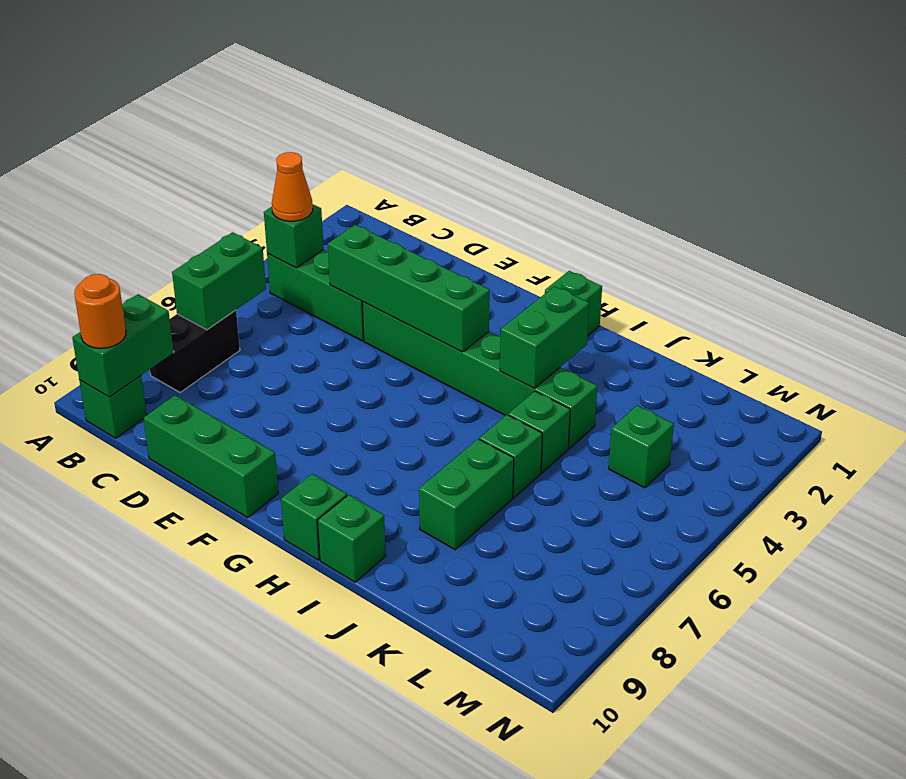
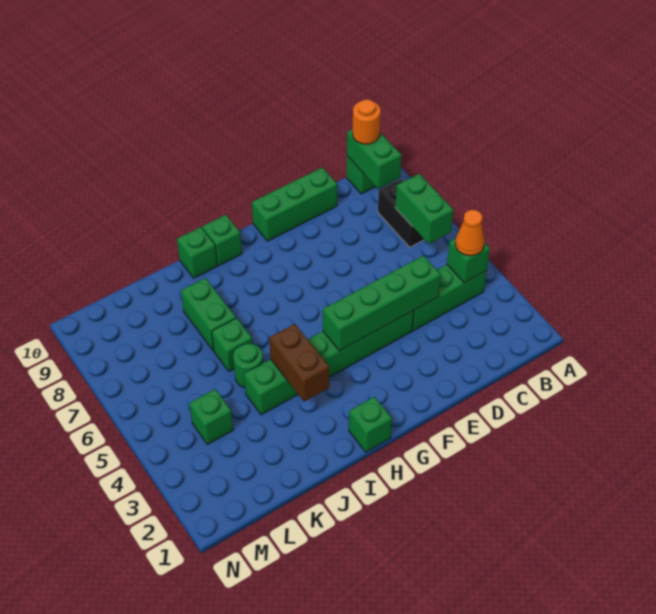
green 1x2 brick [500,286,589,388] -> brown 1x2 brick [269,324,329,402]
green 1x1 brick [508,391,570,473] -> green 1x1 round brick [233,343,263,388]

